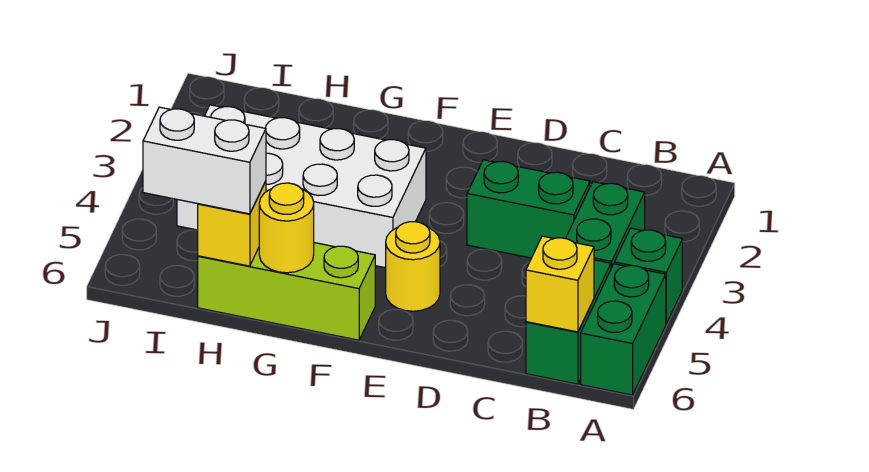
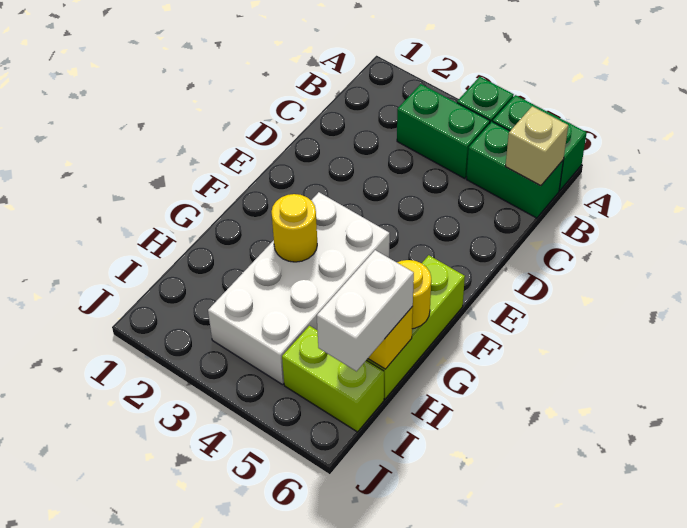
yellow 1x1 brick [526,236,594,332] -> tan 1x1 brick [505,106,568,186]
green 1x2 brick [467,160,590,258] -> none
yellow 1x1 round brick [386,222,440,311] -> yellow 1x1 round brick moved to [271,194,317,262]
none -> lime 1x2 brick [282,326,384,432]

